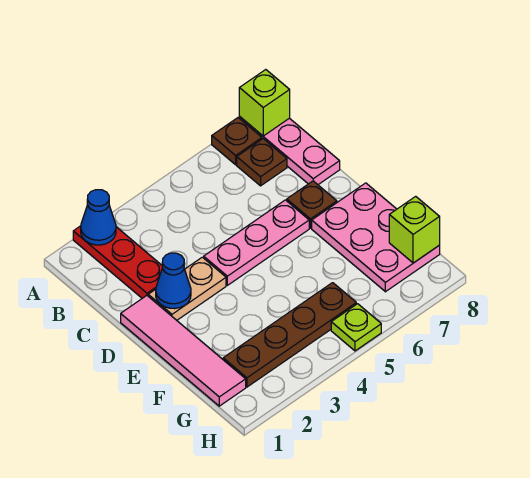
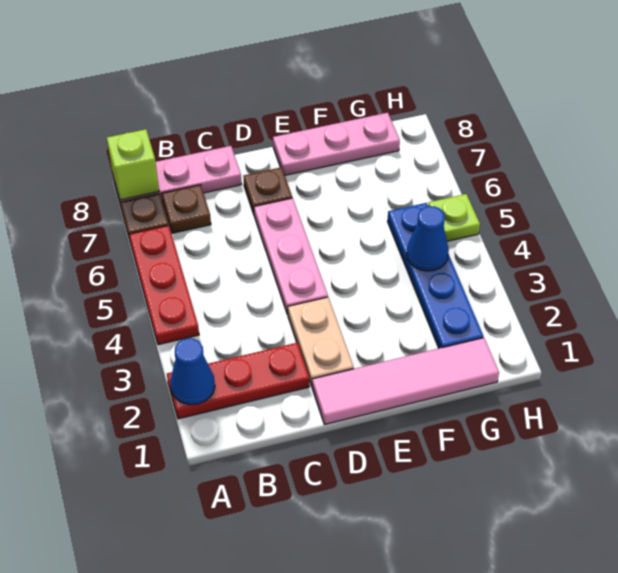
none -> red 1x3 plate [129,225,199,345]
blue 1x1 cone [156,253,191,309] -> blue 1x1 cone moved to [407,206,449,271]
pink 2x3 plate [312,183,440,292] -> pink 1x3 plate [273,113,400,175]
brown 1x4 plate [223,283,356,387] -> blue 1x4 plate [387,203,483,348]
lime 1x1 brick [389,196,440,263] -> none

